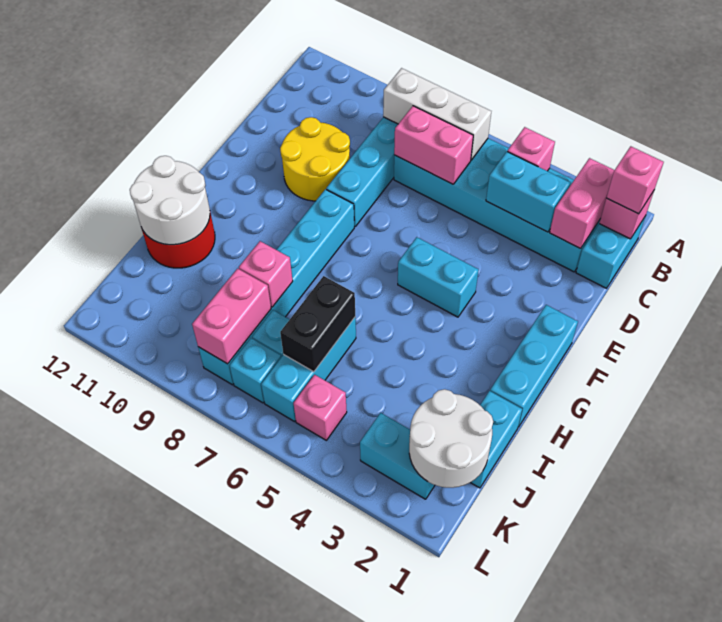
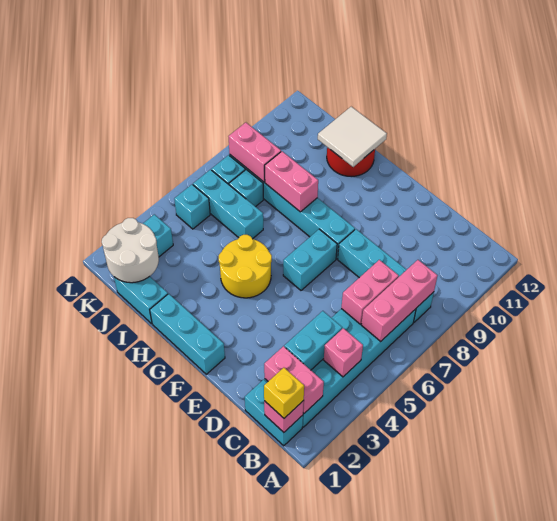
pink 1x1 brick [607,146,664,214] -> yellow 1x1 brick [264,368,304,418]
white 1x3 brick [383,68,491,160] -> pink 1x3 brick [361,260,438,342]
yellow 2x2 round brick [280,117,350,201] -> yellow 2x2 round brick moved to [219,235,272,298]
cyan 1x2 brick [398,237,479,317] -> cyan 1x2 brick moved to [283,229,337,290]
white 2x2 round brick [130,156,210,245] -> white 2x2 tile [318,107,387,167]
black 1x2 brick [280,276,355,372] -> none
pink 1x1 brick [239,241,293,307] -> pink 1x2 brick [265,151,318,212]
pink 1x1 brick [294,375,347,440] -> cyan 1x1 brick [174,185,210,229]

